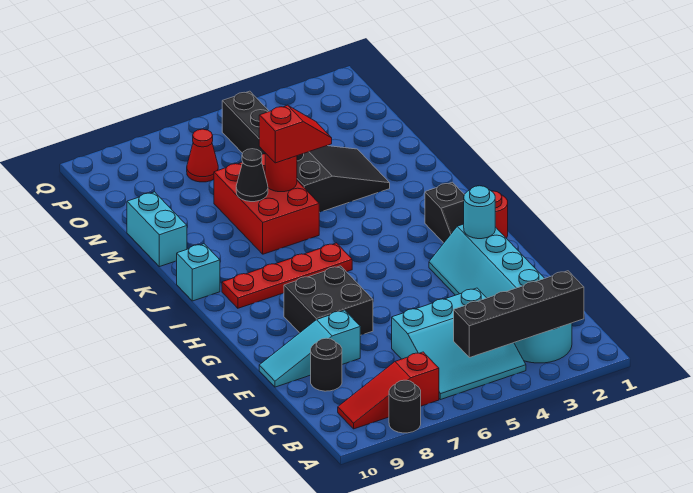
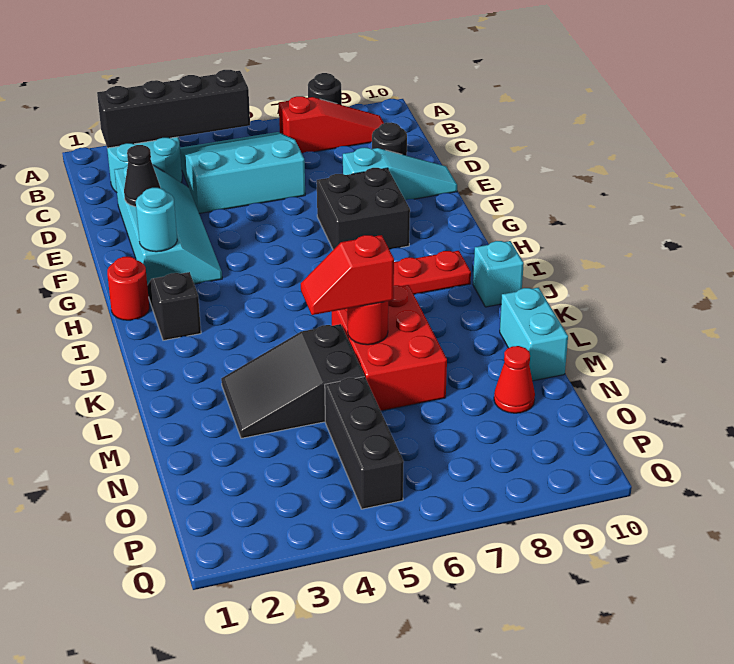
black 1x1 cone [236,149,268,202] -> black 1x1 cone moved to [124,145,160,207]
red 1x1 cone [187,129,218,182] -> red 1x1 cone moved to [494,346,535,413]

